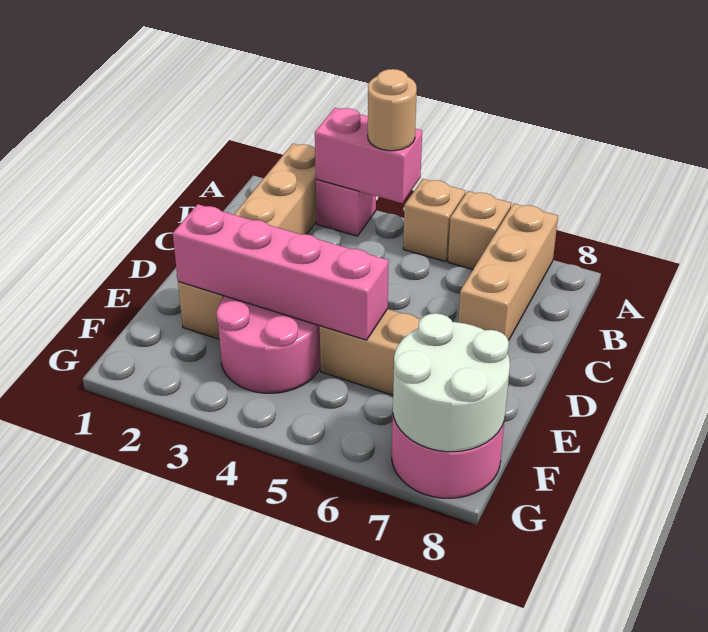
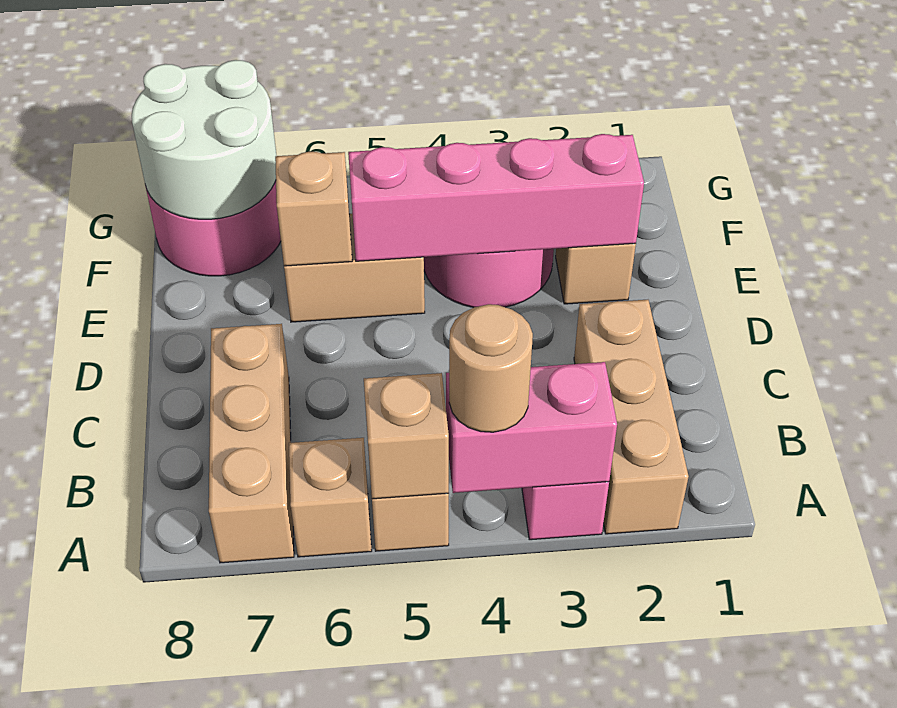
none -> tan 1x1 brick [364,373,449,499]
none -> tan 1x1 brick [275,152,352,266]

